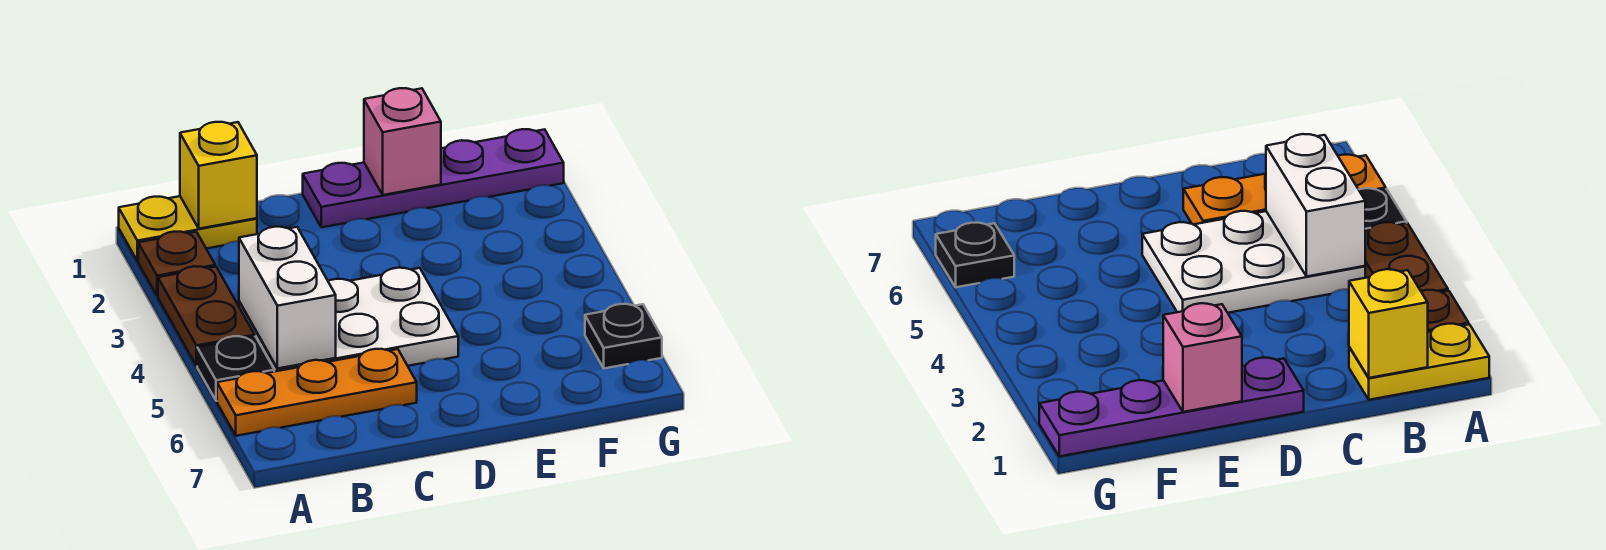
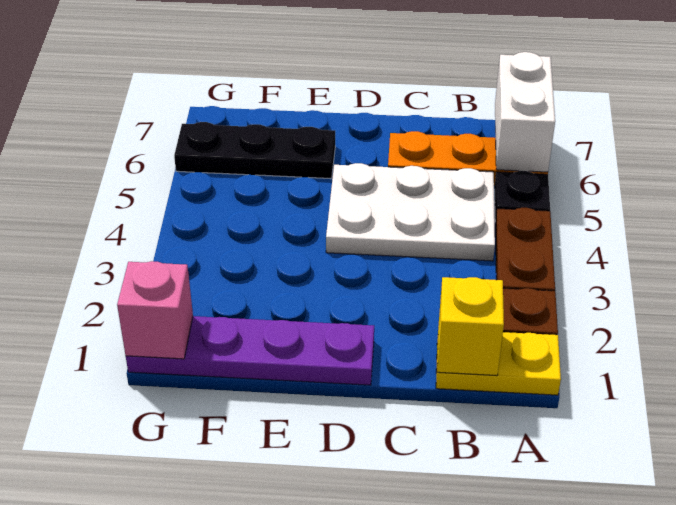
white 1x2 brick [239,227,336,369] -> white 1x2 brick moved to [495,52,555,172]
pink 1x1 brick [364,88,441,195] -> pink 1x1 brick moved to [117,261,193,359]
black 1x1 plate [585,304,662,368] -> black 1x3 plate [174,122,335,179]

